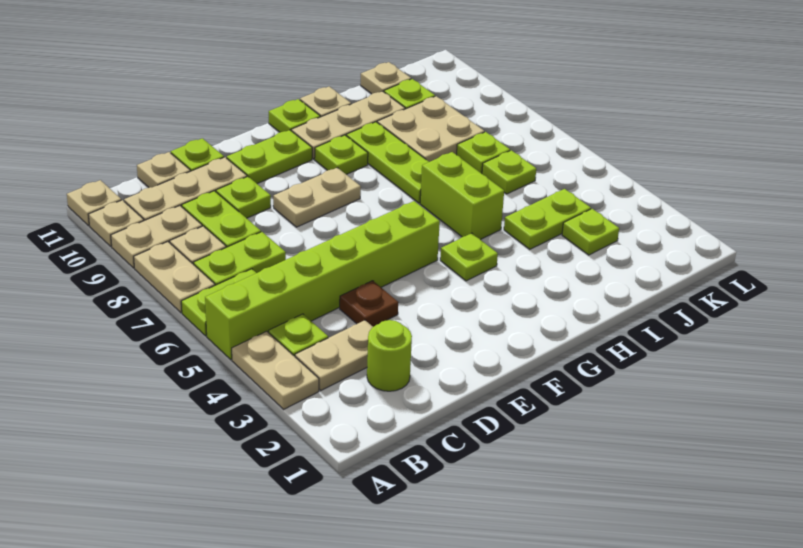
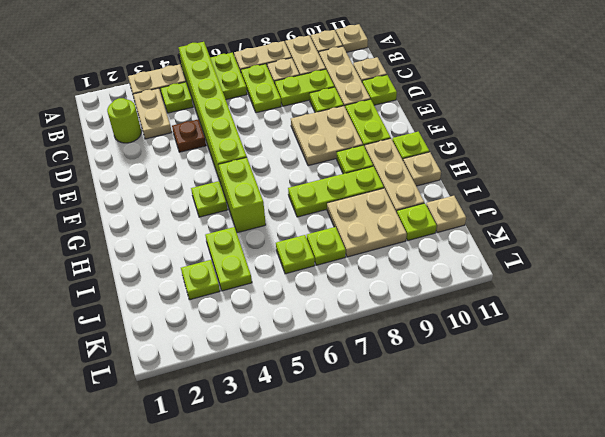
tan 1x2 plate [273,168,361,227] -> tan 2x2 plate [291,106,363,166]
lime 1x2 brick [420,152,504,240] -> lime 1x2 brick turned to [219,157,266,233]

